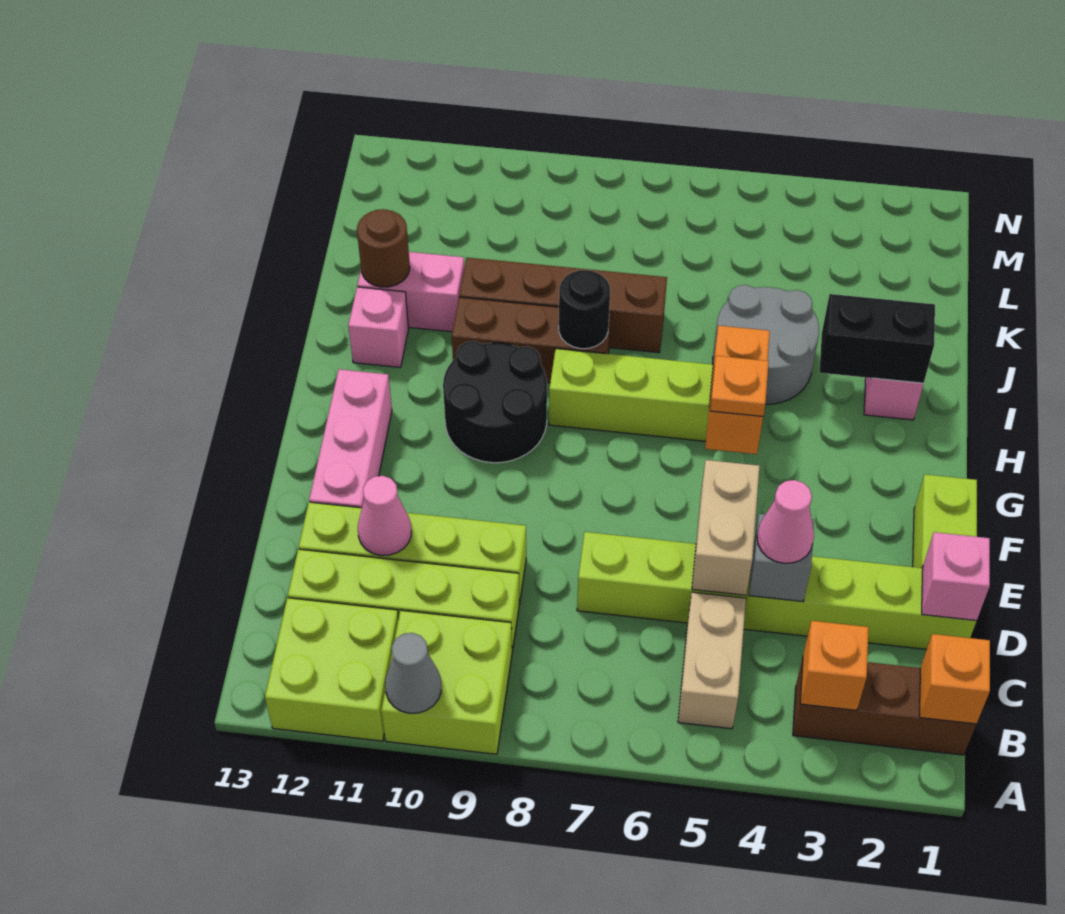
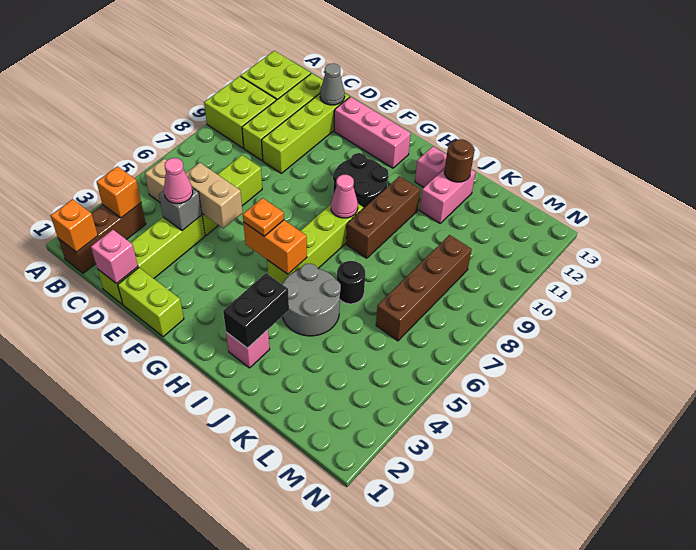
grey 1x1 cone [385,633,441,713] -> grey 1x1 cone moved to [320,63,345,105]
pink 1x1 cone [358,476,411,555] -> pink 1x1 cone moved to [331,175,358,218]
black 1x1 round brick [559,270,610,349] -> black 1x1 round brick moved to [337,261,365,304]
brown 1x4 brick [459,258,667,353] -> brown 1x4 brick moved to [376,235,472,341]

